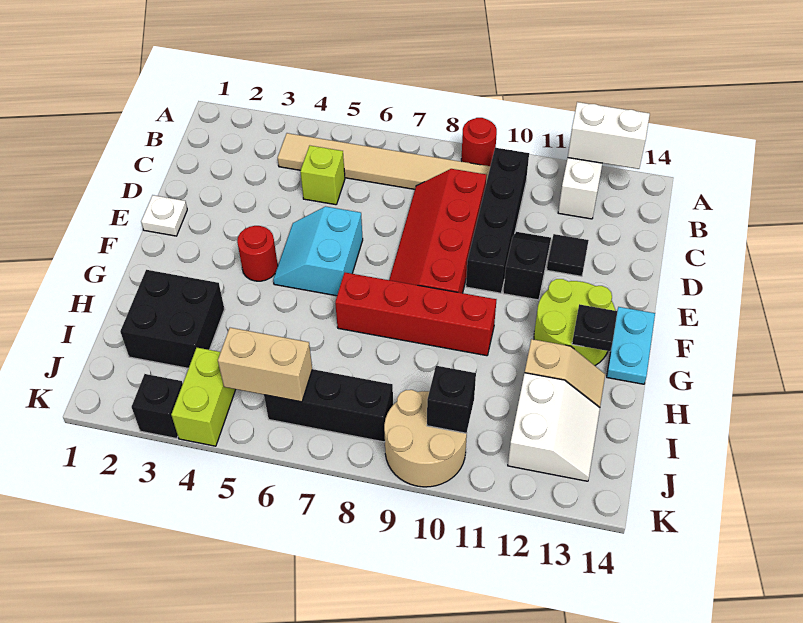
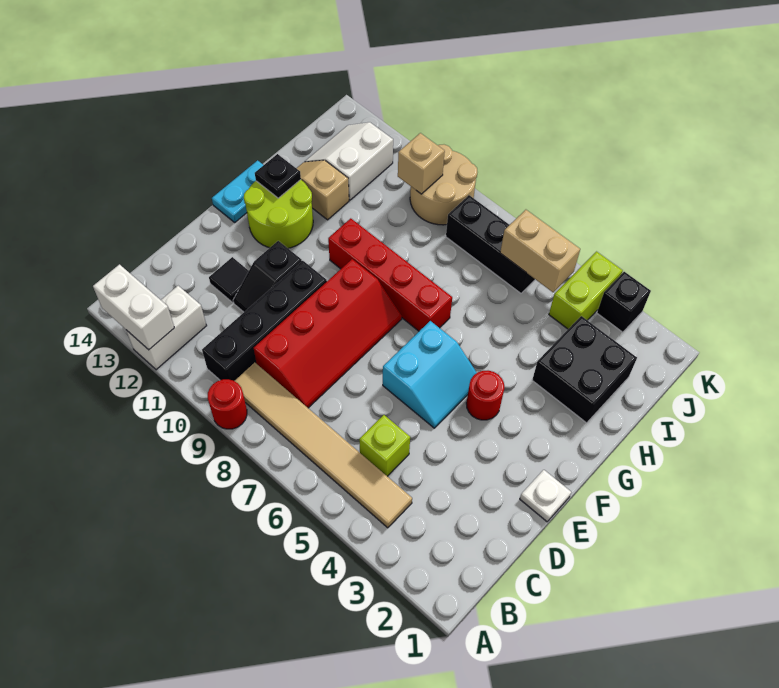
black 1x1 brick [427,366,476,433] -> tan 1x1 brick [398,133,445,194]

